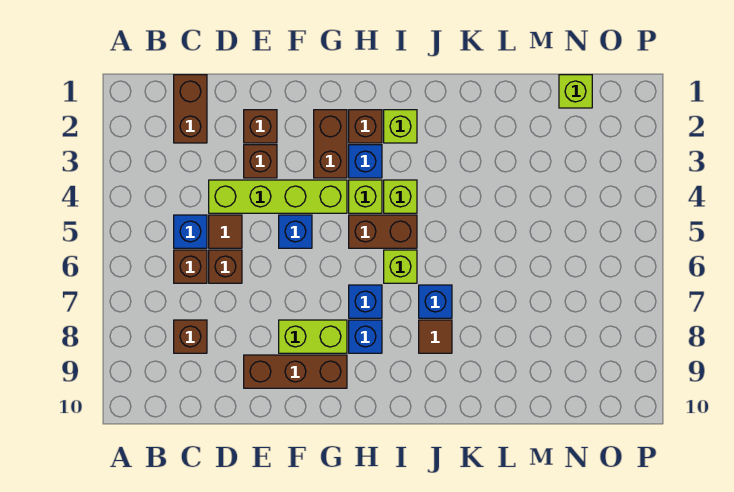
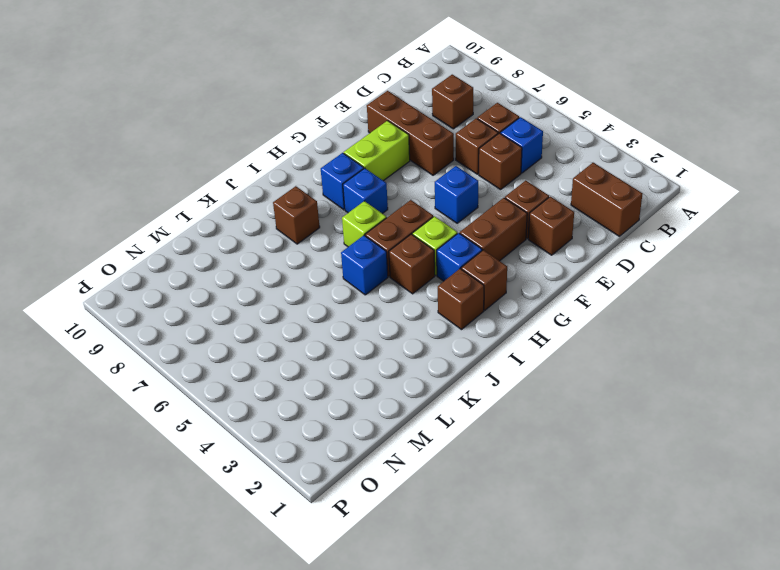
lime 1x4 brick [209,180,347,213] -> none
brown 1x1 tile [209,215,242,248] -> brown 1x1 brick [479,133,522,190]
brown 1x3 brick [244,355,347,388] -> brown 1x3 brick turned to [367,91,454,175]
brown 1x2 brick [314,110,347,178] -> brown 1x2 brick turned to [460,198,527,261]
lime 1x1 brick [384,110,417,143] -> brown 1x1 brick [438,269,484,330]
lime 1x1 brick [384,180,417,213] -> brown 1x1 brick [389,234,435,294]
blue 1x1 brick [419,285,452,318] -> blue 1x1 brick moved to [341,235,388,295]
brown 1x1 tile [419,320,452,353] -> brown 1x1 brick [273,186,320,244]
lime 1x1 brick [559,75,592,108] -> none

